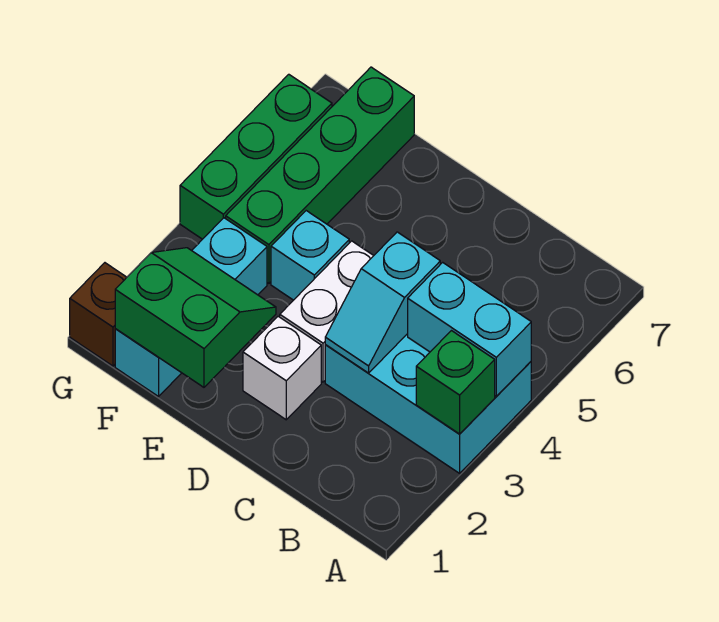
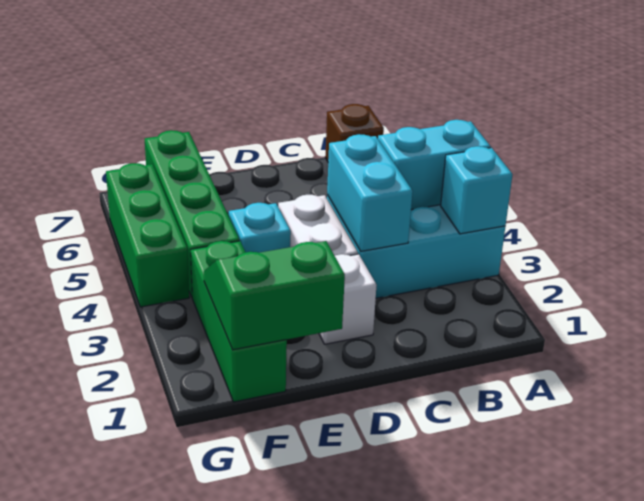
green 1x1 brick [416,331,495,434] -> cyan 1x1 brick [441,146,513,234]
cyan 1x2 slope [325,232,440,373] -> cyan 1x2 brick [327,134,413,251]
cyan 1x3 brick [115,218,267,396] -> green 1x3 brick [191,241,287,402]
brown 1x1 brick [70,263,127,366] -> brown 1x1 brick moved to [325,104,384,161]

